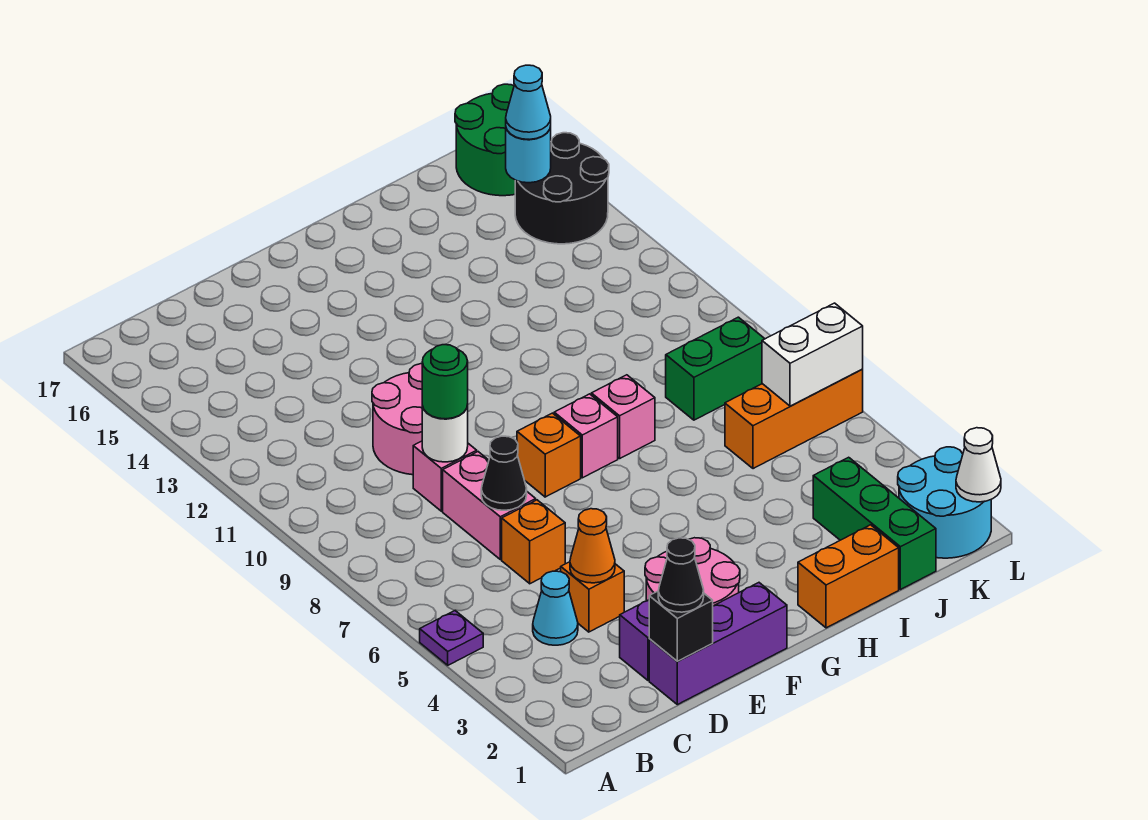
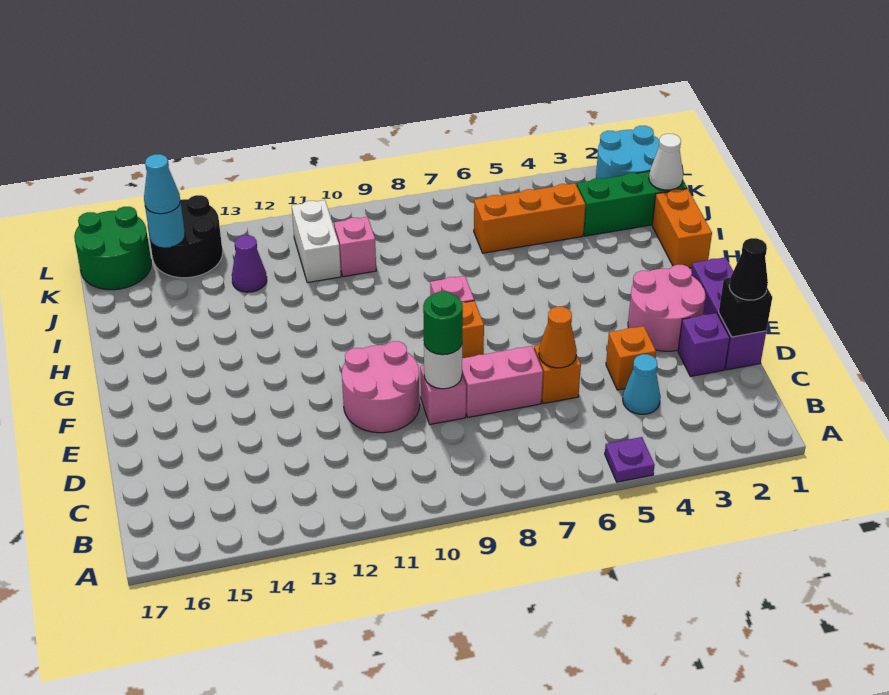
orange 1x1 cone [570,509,615,583] -> orange 1x1 cone moved to [539,307,577,368]
black 1x1 cone [481,436,527,510] -> none
pink 1x1 brick [591,375,655,459] -> pink 1x1 brick moved to [334,217,376,277]
orange 1x3 brick [725,369,863,469] -> orange 1x3 brick turned to [474,183,585,253]
green 1x2 brick [666,317,764,420] -> none
none -> purple 1x1 cone [232,235,267,292]
white 1x2 brick [762,303,863,406] -> white 1x2 brick moved to [292,200,341,283]
white 1x1 cone [956,428,1001,502] -> white 1x1 cone moved to [649,134,683,190]

